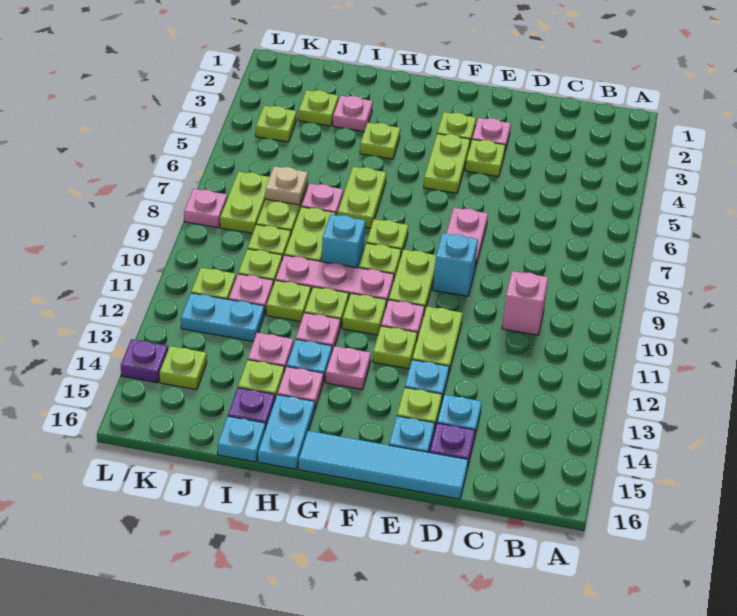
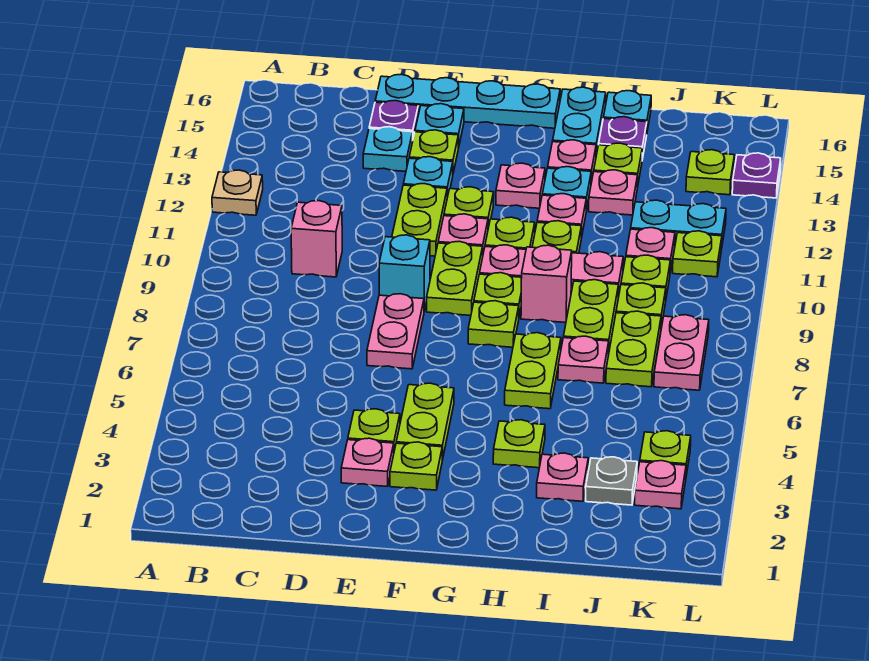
cyan 1x4 tile [298,431,468,499] -> cyan 1x4 plate [375,74,560,128]
cyan 1x1 brick [322,214,366,268] -> pink 1x1 brick [521,245,572,322]
lime 1x1 plate [266,280,311,322] -> none
lime 1x1 plate [298,90,339,126] -> grey 1x1 plate [586,457,637,505]
tan 1x1 plate [265,166,308,205] -> tan 1x1 plate moved to [212,170,263,215]
lime 1x2 plate [220,172,270,234] -> pink 1x2 plate [654,315,709,390]
pink 1x1 plate [184,189,227,228] -> pink 1x1 plate moved to [635,461,686,509]

